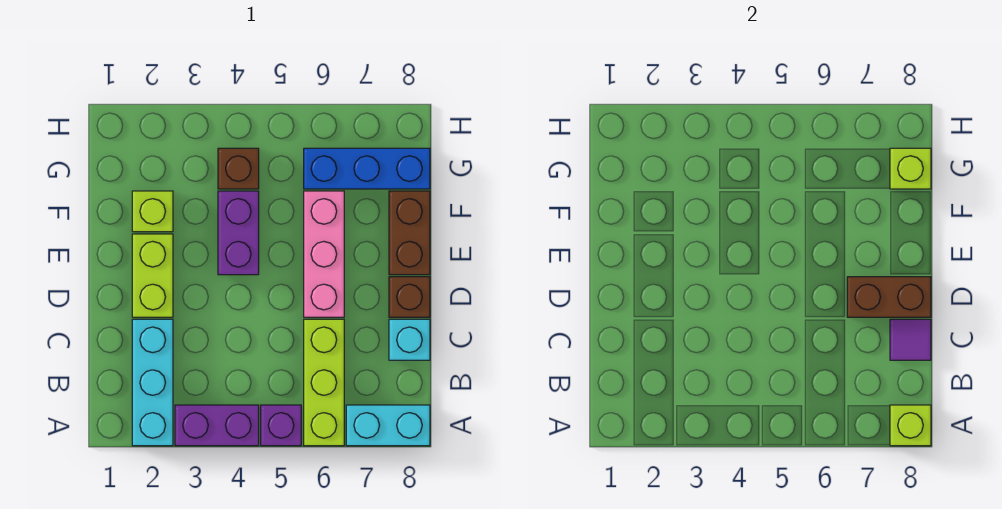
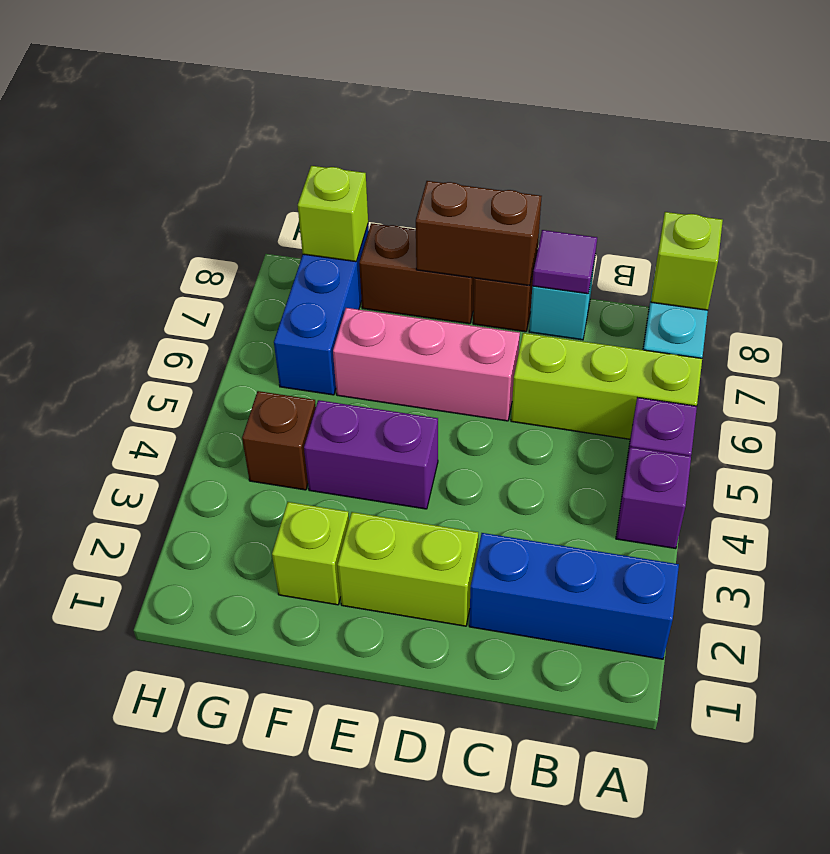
cyan 1x3 brick [132,319,173,446] -> blue 1x3 brick [469,533,679,659]
purple 1x2 brick [175,405,259,446] -> purple 1x1 brick [616,447,691,549]
brown 1x2 brick [847,277,931,317] -> brown 1x2 brick turned to [416,181,542,286]

